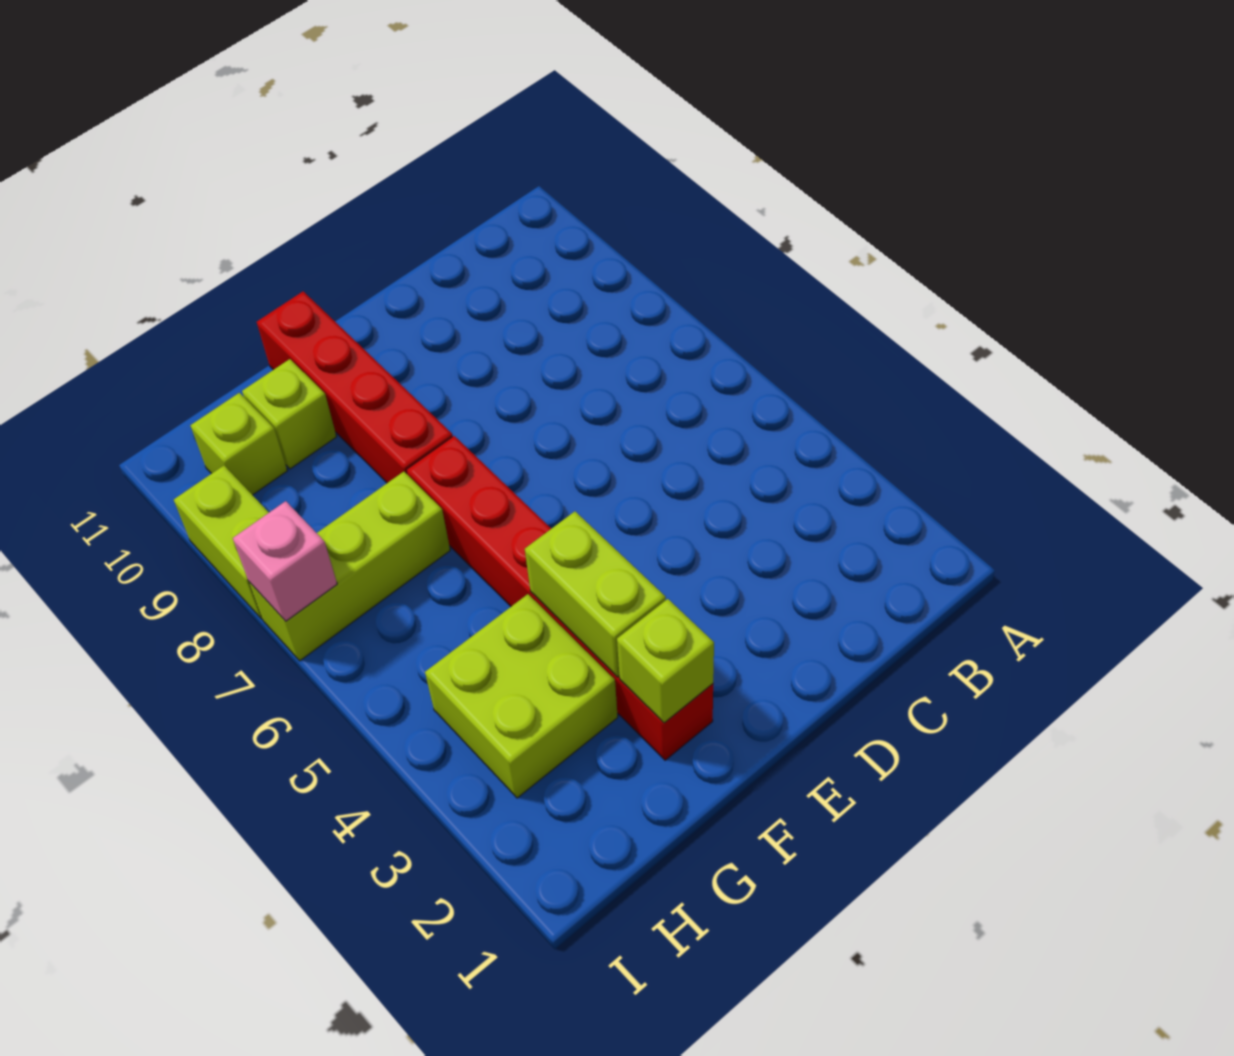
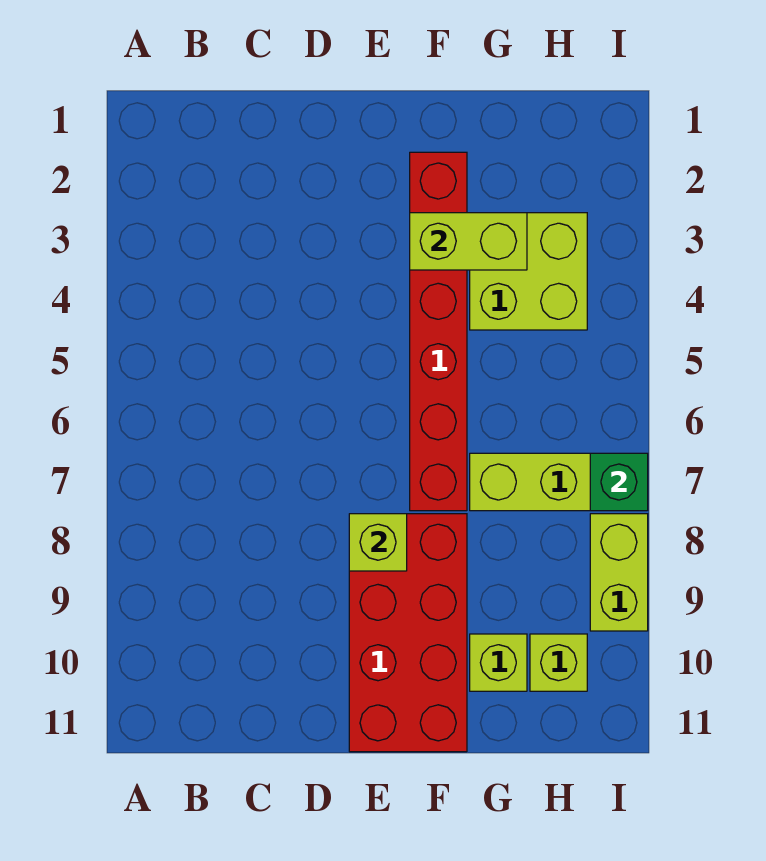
lime 1x1 brick [617,599,714,723] -> lime 1x1 brick moved to [349,514,407,571]
lime 1x2 brick [525,511,666,677] -> lime 1x2 brick turned to [410,213,527,270]
red 1x4 brick [257,291,453,483] -> red 2x4 brick [349,514,467,752]
pink 1x1 brick [233,501,337,621] -> green 1x1 brick [590,453,648,511]

